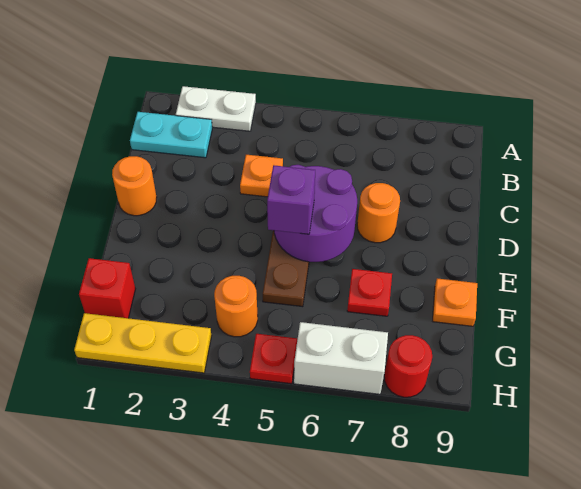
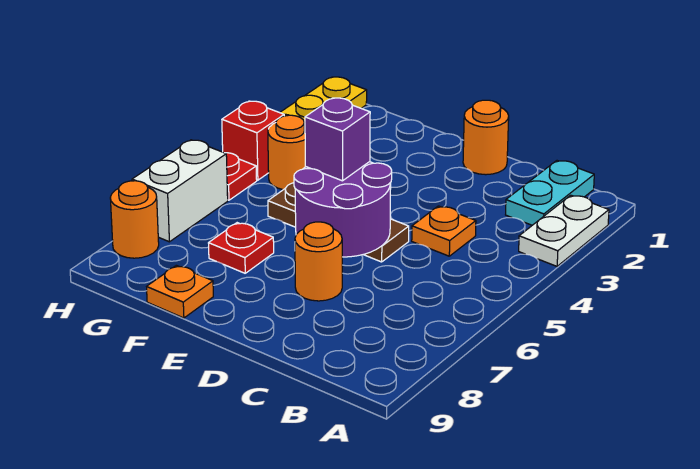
red 1x1 brick [79,258,135,318] -> red 1x1 brick moved to [222,101,284,180]
red 1x1 round brick [384,335,432,397] -> orange 1x1 round brick [110,181,159,258]

